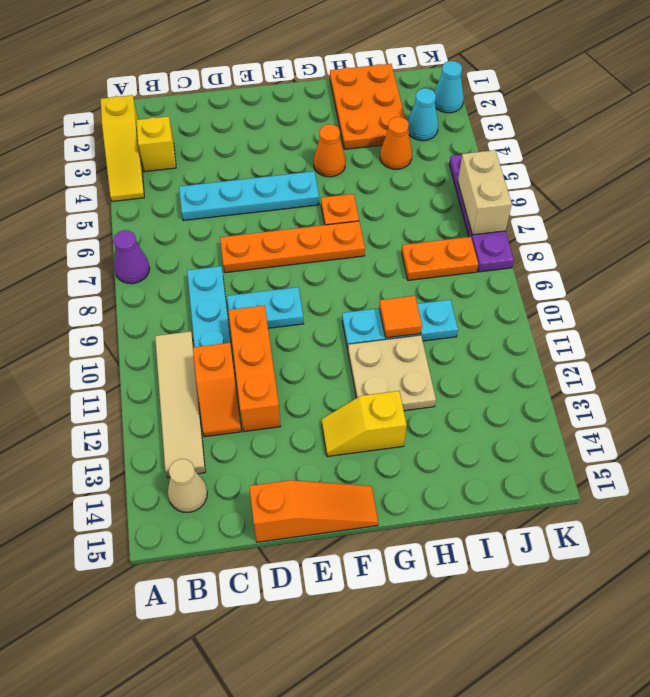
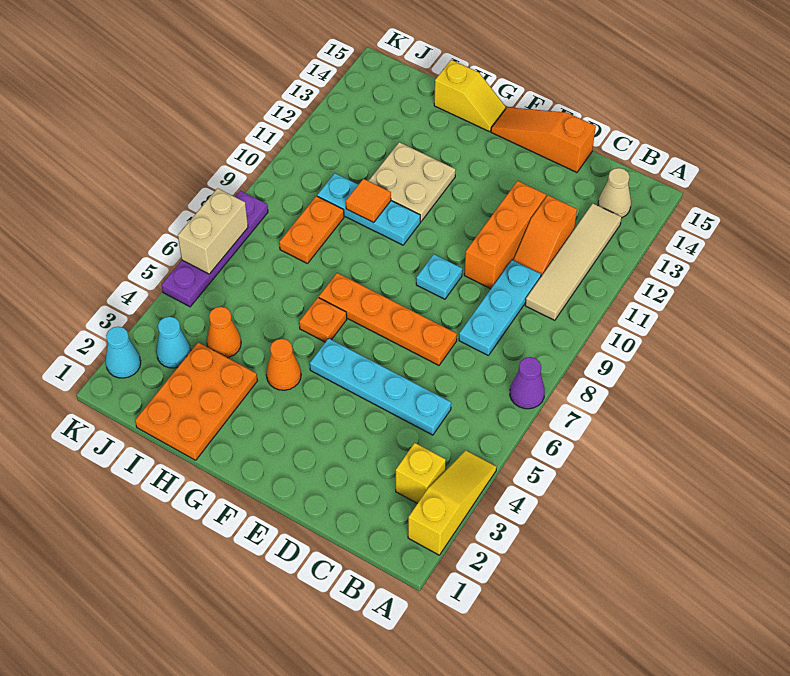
orange 1x2 slope [193,343,241,437] -> orange 1x2 slope turned to [513,195,577,276]
cyan 1x2 plate [227,287,304,328] -> cyan 1x1 plate [416,254,462,299]
yellow 1x2 slope [321,391,407,457] -> yellow 1x2 slope moved to [434,60,506,132]
orange 1x2 plate [402,237,478,280] -> orange 1x2 plate turned to [279,196,344,264]

